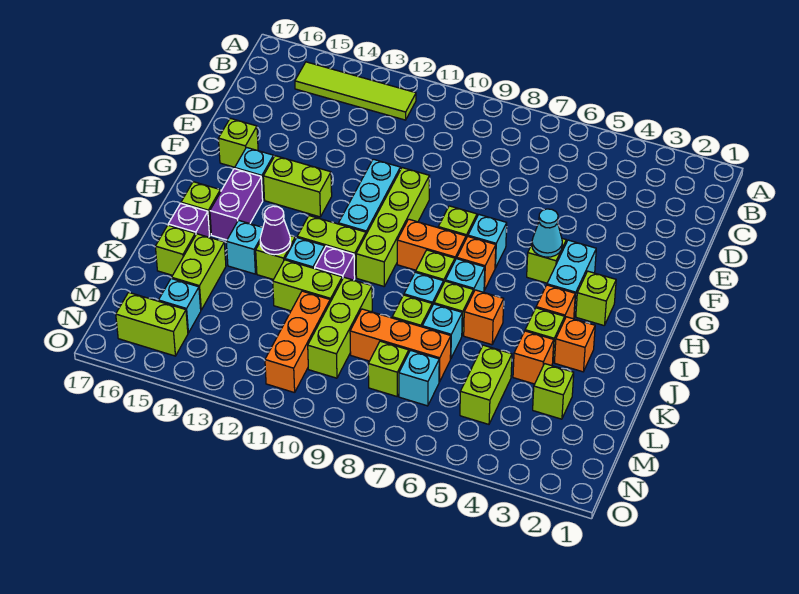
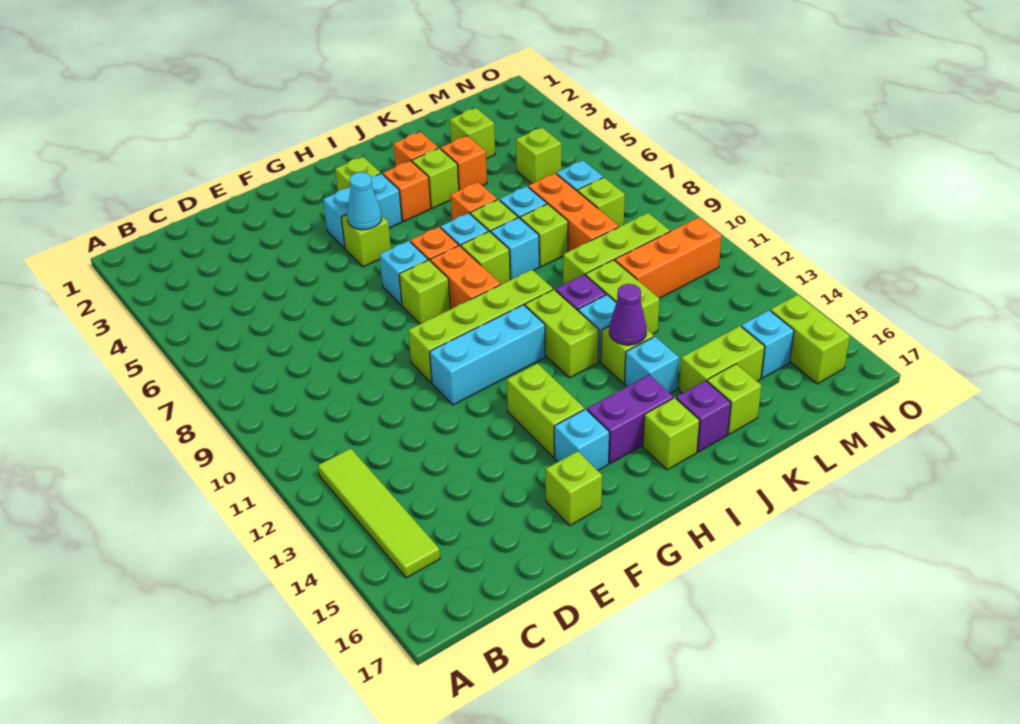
lime 1x2 brick [460,345,512,424] -> lime 1x1 brick [516,128,561,184]

